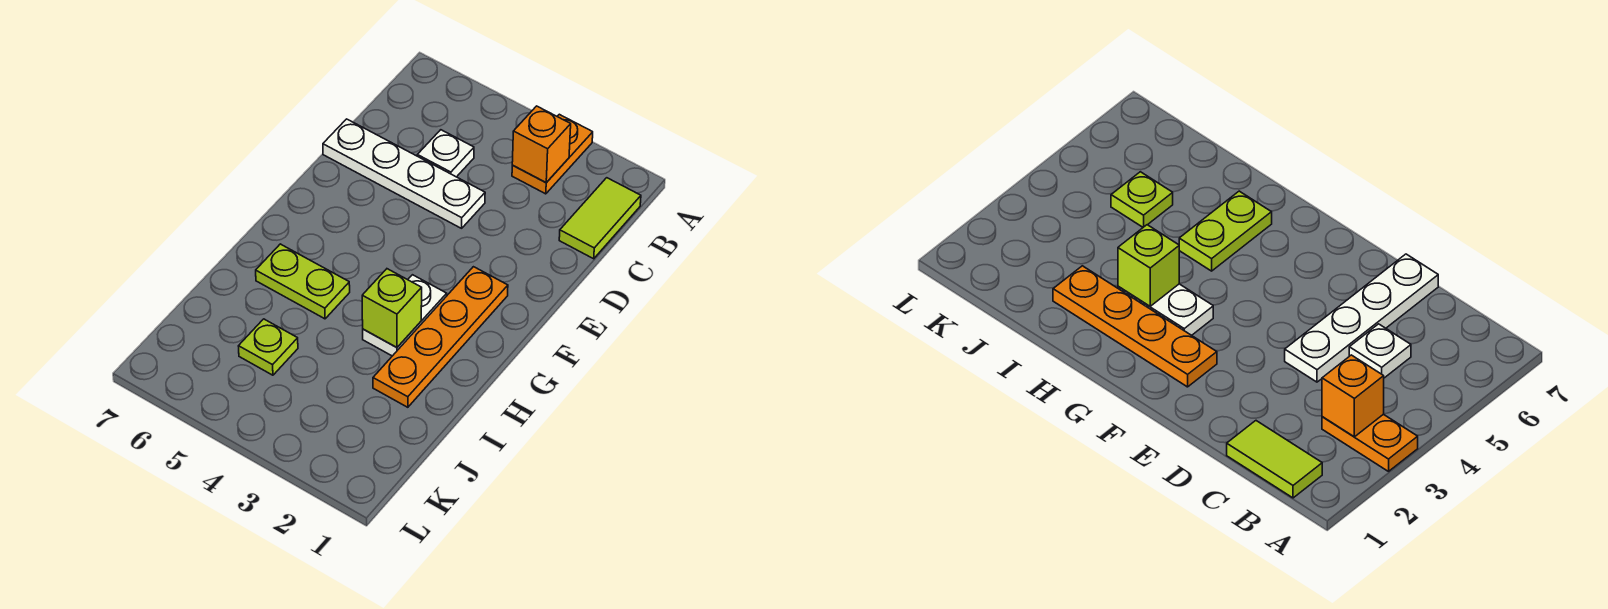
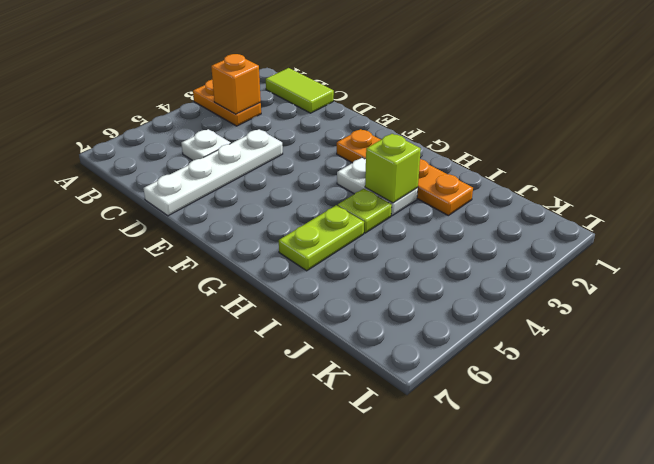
lime 1x1 plate [239,319,298,375] -> lime 1x1 plate moved to [338,189,392,233]

